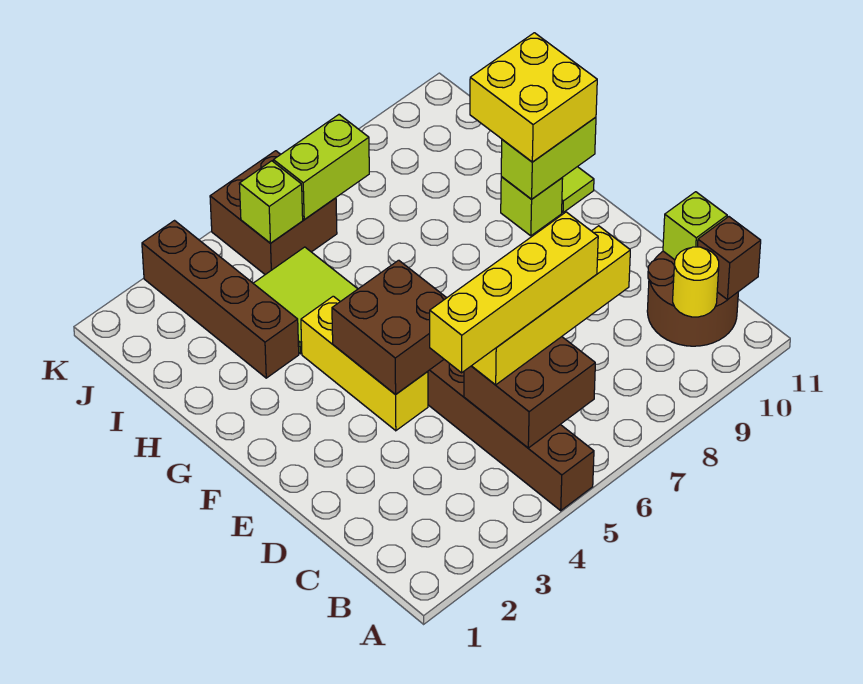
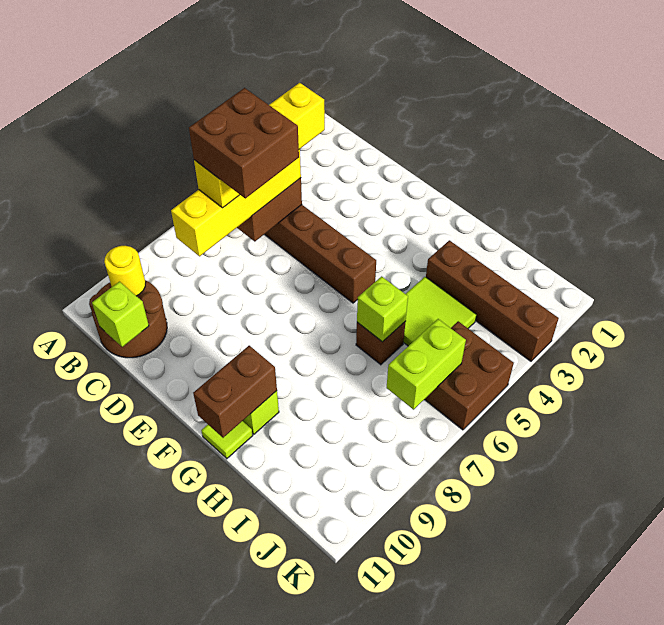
brown 1x1 brick [698,217,761,300] -> brown 1x1 brick moved to [356,321,406,365]
yellow 1x3 brick [301,296,428,431] -> none
brown 2x2 brick [332,260,446,395] -> brown 2x2 brick moved to [189,88,299,198]
lime 1x2 brick [501,117,596,199] -> brown 1x2 brick [193,346,277,438]
yellow 2x2 brick [470,33,597,162] -> none
lime 1x1 brick [239,161,303,243] -> lime 1x1 brick moved to [357,276,408,342]

